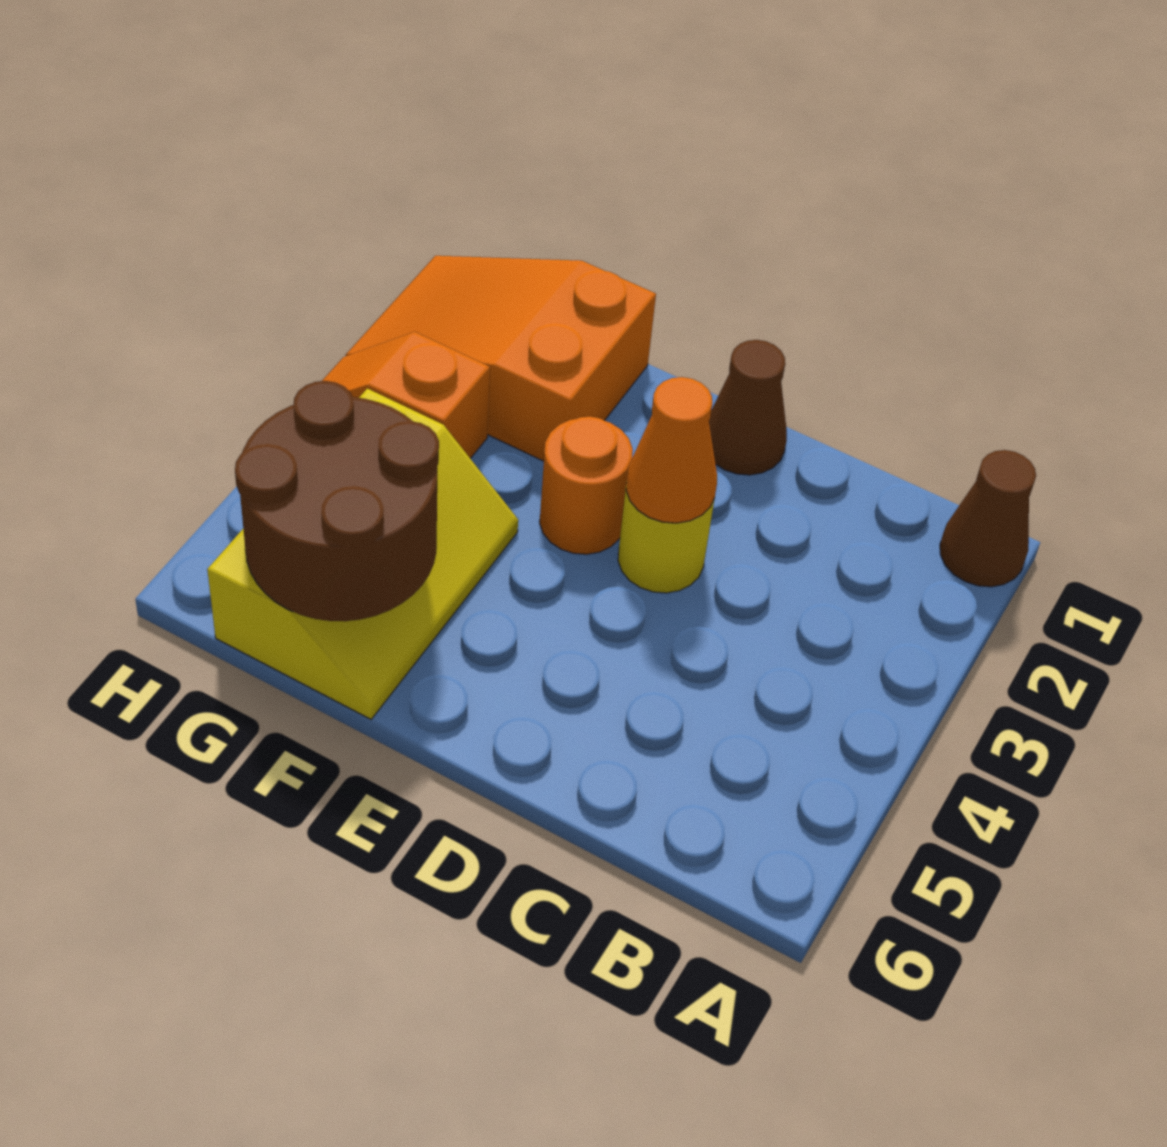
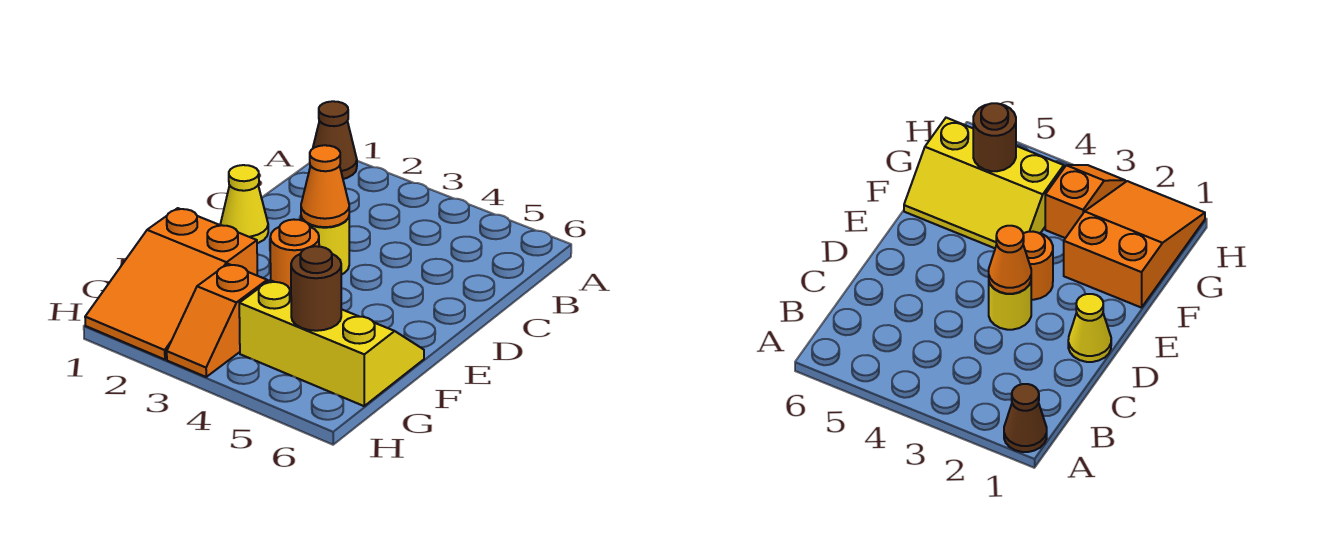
brown 1x1 cone [709,340,787,475] -> yellow 1x1 cone [220,165,268,243]
brown 2x2 round brick [235,381,439,621] -> brown 1x1 round brick [291,246,341,331]

